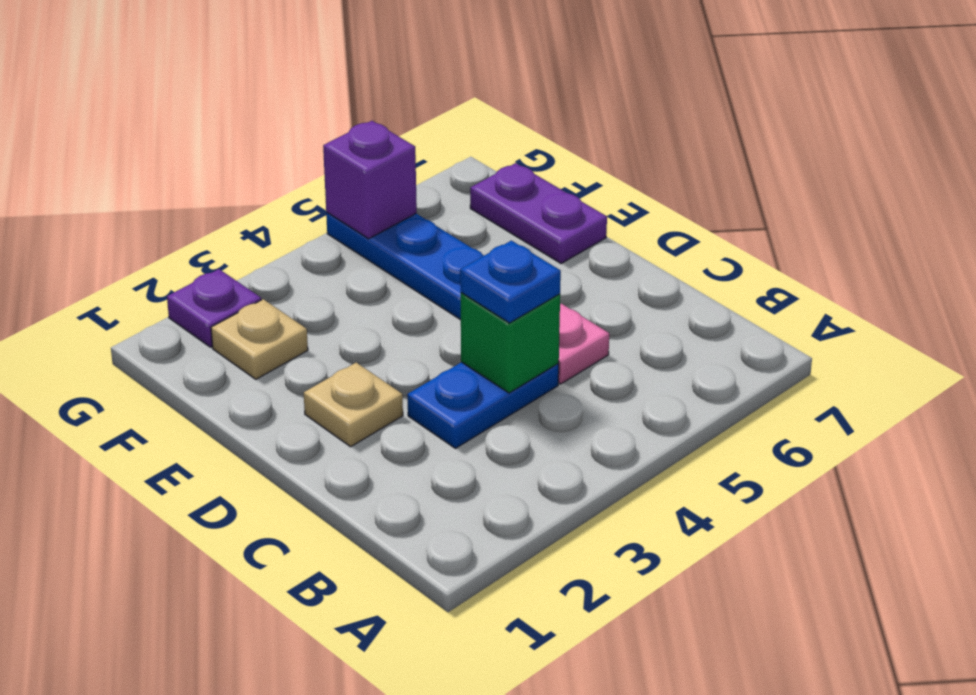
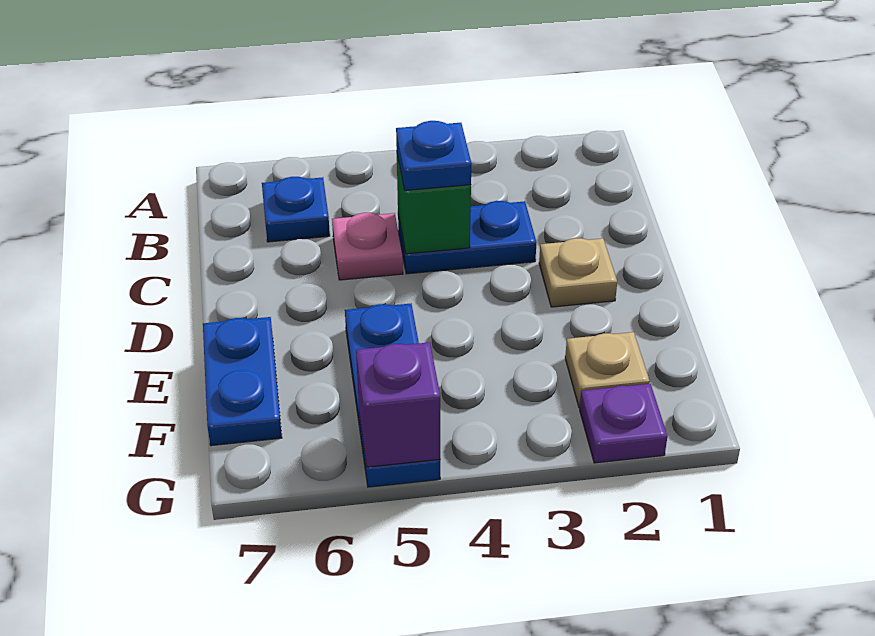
none -> blue 1x1 plate [262,177,330,242]
purple 1x2 plate [470,163,607,263] -> blue 1x2 plate [203,317,282,446]

